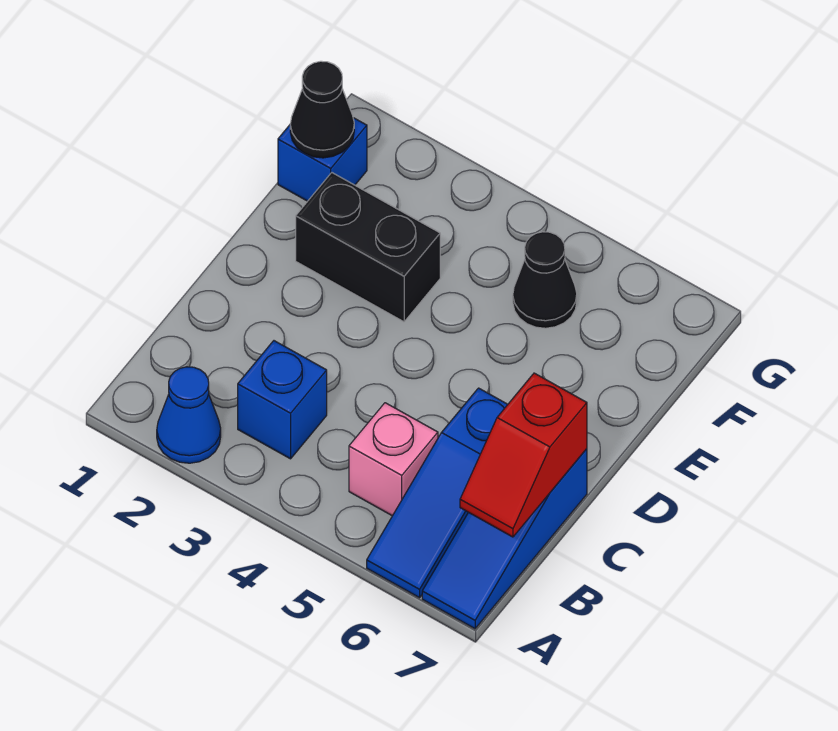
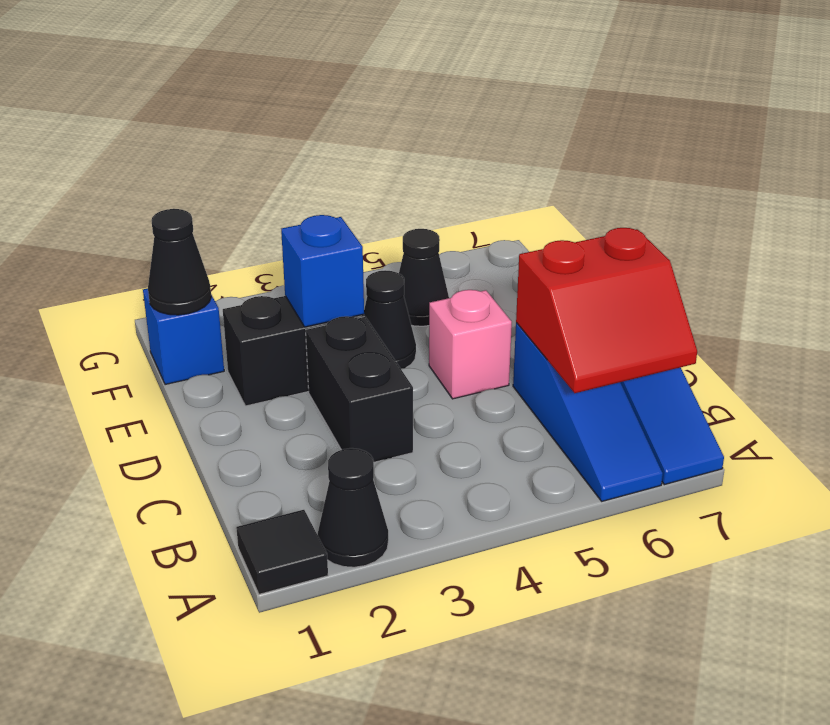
none -> black 1x1 tile [236,510,328,594]
blue 1x1 cone [157,367,221,463] -> black 1x1 cone [318,448,388,567]
blue 1x1 brick [238,341,327,459] -> blue 1x1 brick moved to [281,215,364,327]
pink 1x1 brick [349,403,438,516] -> pink 1x1 brick moved to [429,290,512,399]
red 1x2 slope [460,373,587,537] -> red 2x2 slope [516,228,697,393]
none -> black 1x2 brick [306,316,413,462]
none -> black 1x1 cone [364,270,416,369]

